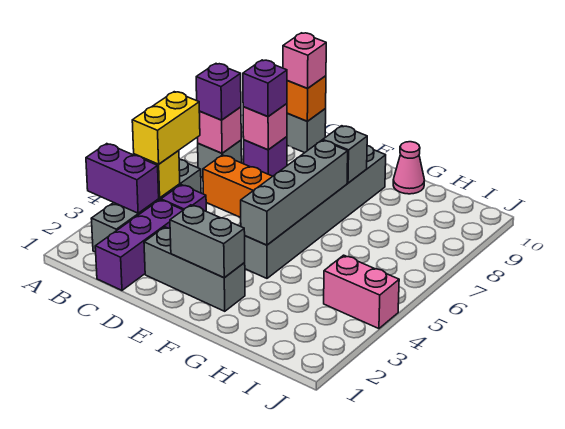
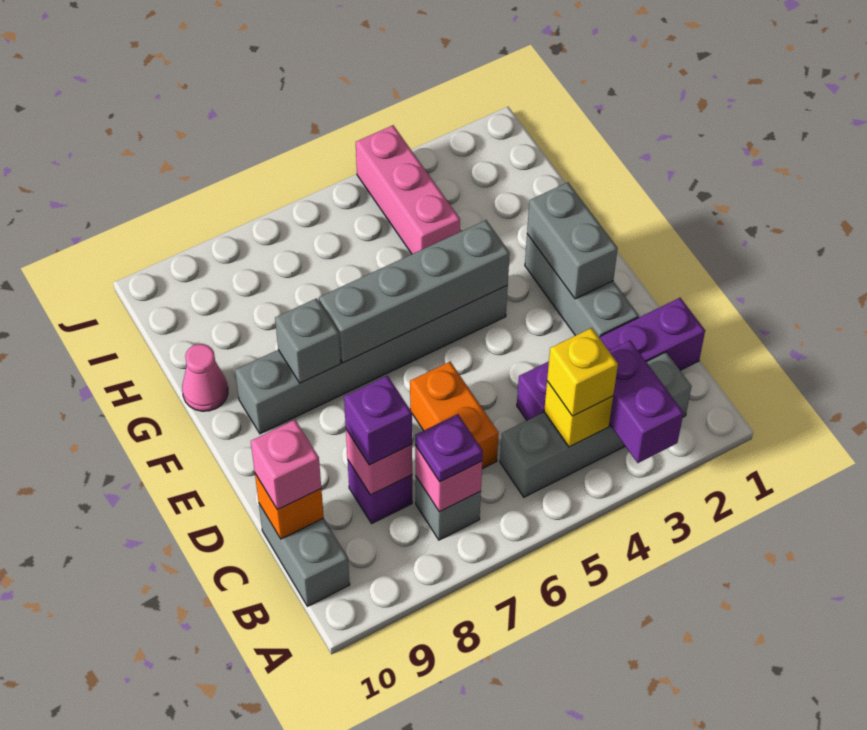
yellow 1x2 brick [132,92,200,164] -> yellow 1x1 brick [547,328,618,416]
purple 1x1 brick [196,64,241,120] -> purple 1x1 plate [415,414,483,482]
pink 1x2 brick [324,255,399,329] -> pink 1x3 brick [356,125,460,254]

